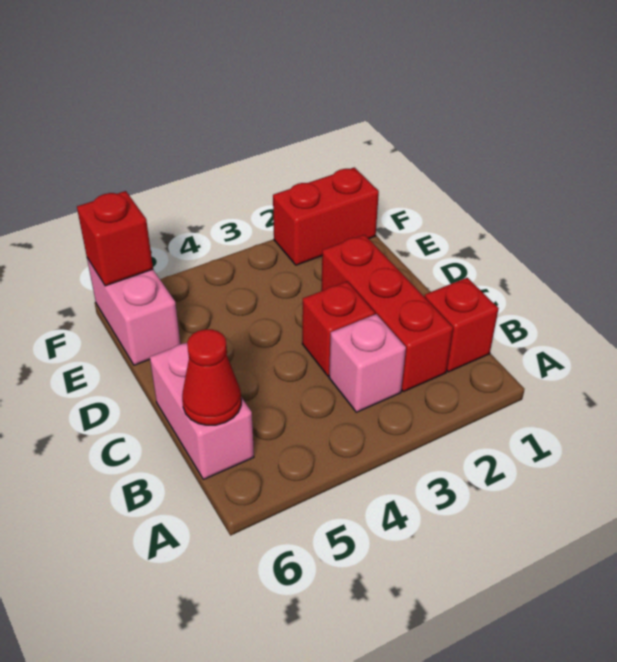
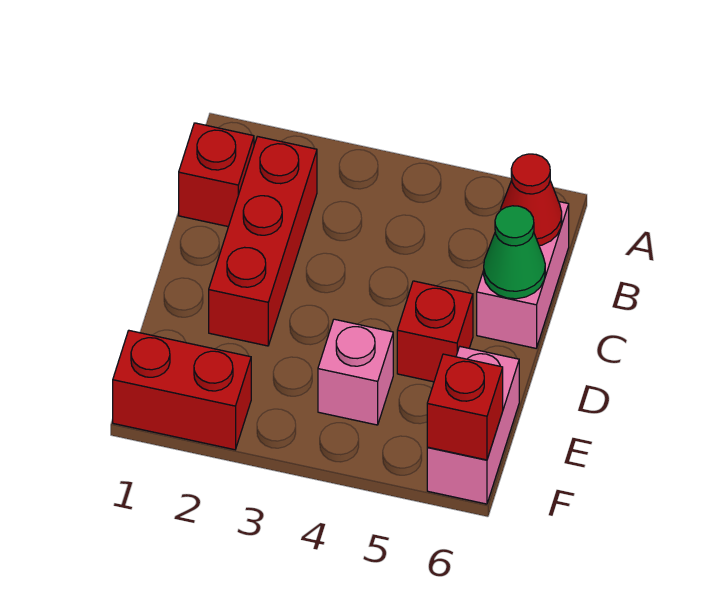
pink 1x1 brick [329,314,406,412] -> pink 1x1 brick moved to [318,319,393,425]
red 1x1 brick [302,281,375,376] -> red 1x1 brick moved to [397,281,473,382]
none -> green 1x1 cone [484,206,545,299]

